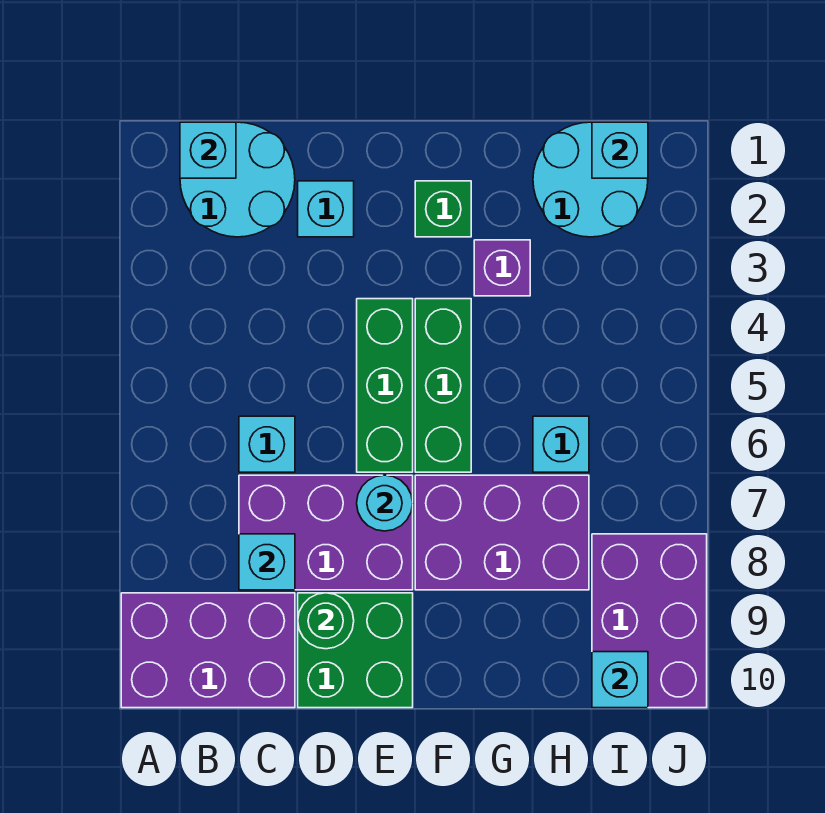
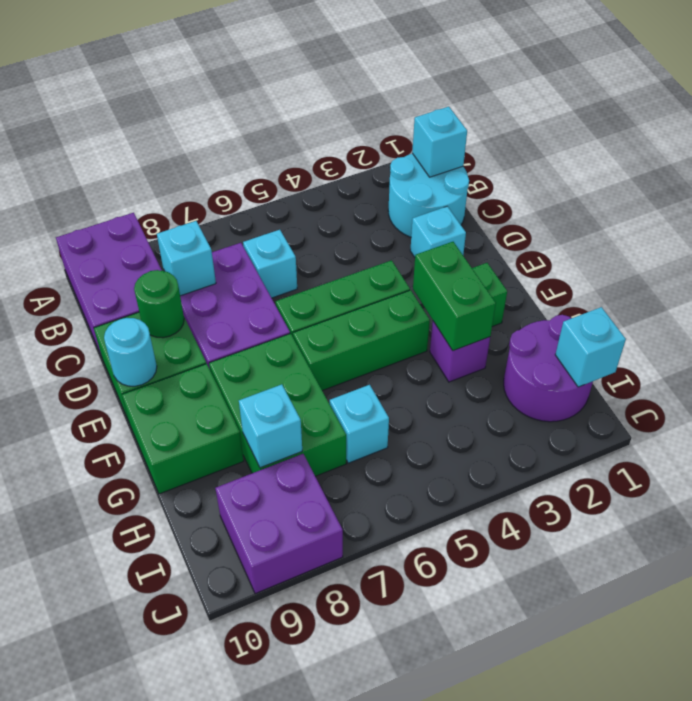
cyan 1x1 round brick [357,475,413,531] -> cyan 1x1 round brick moved to [104,318,157,386]
none -> green 1x2 brick [413,242,496,351]
purple 2x3 brick [415,475,589,590] -> green 2x3 brick [209,334,346,476]
none -> green 2x2 brick [122,364,244,494]
cyan 2x2 round brick [533,122,648,237] -> purple 2x2 round brick [504,315,593,422]
purple 2x3 brick [592,534,707,708] -> purple 2x2 brick [215,454,343,594]
cyan 1x1 brick [592,652,648,708] -> cyan 1x1 brick moved to [239,384,302,468]

